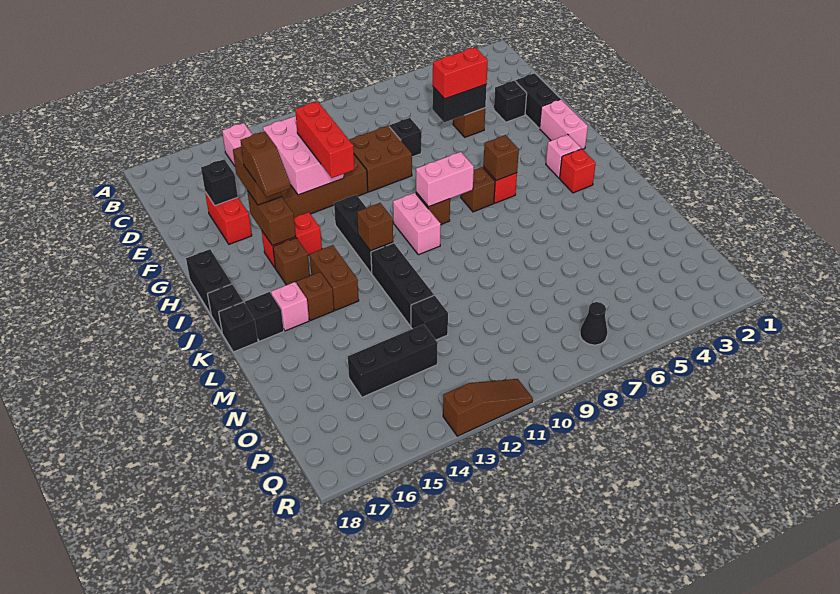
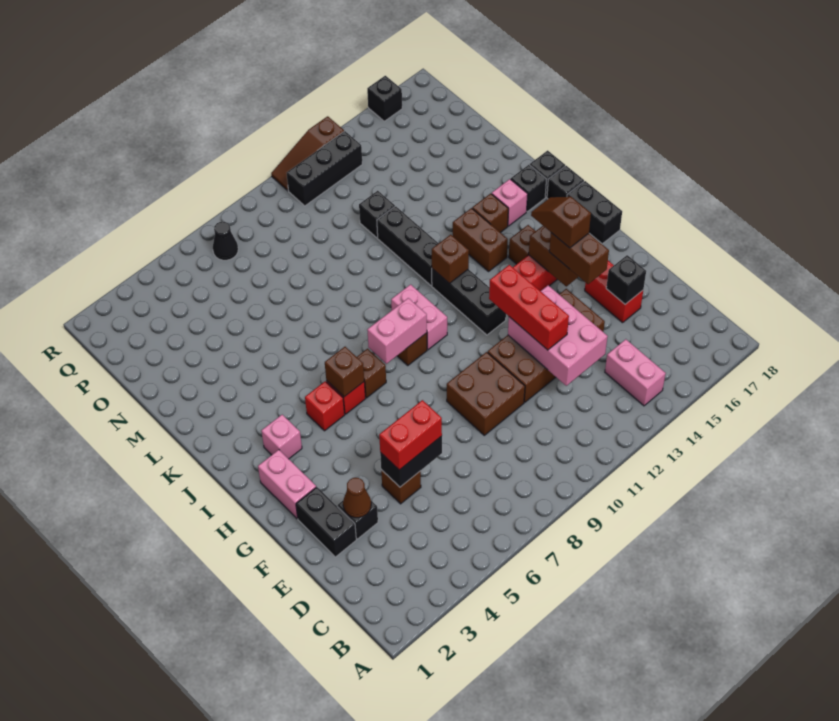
none -> brown 1x1 cone [343,478,371,518]
black 1x1 brick [389,118,422,157] -> black 1x1 brick moved to [367,76,402,121]
red 1x1 brick [560,149,596,193] -> red 1x1 brick moved to [305,381,345,431]
black 1x3 brick [348,324,438,397] -> black 1x3 brick moved to [287,131,362,206]

